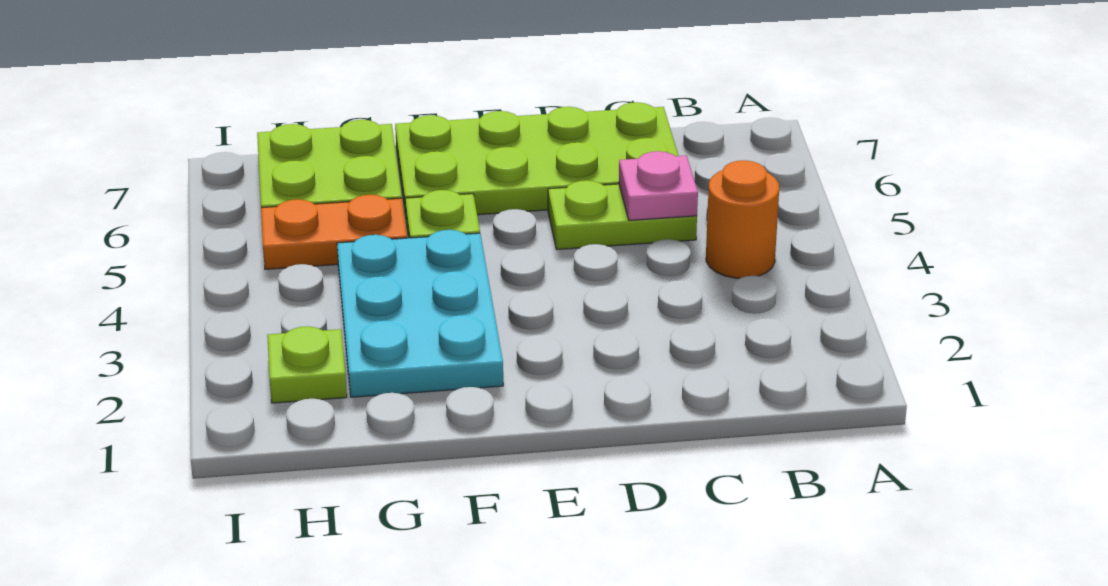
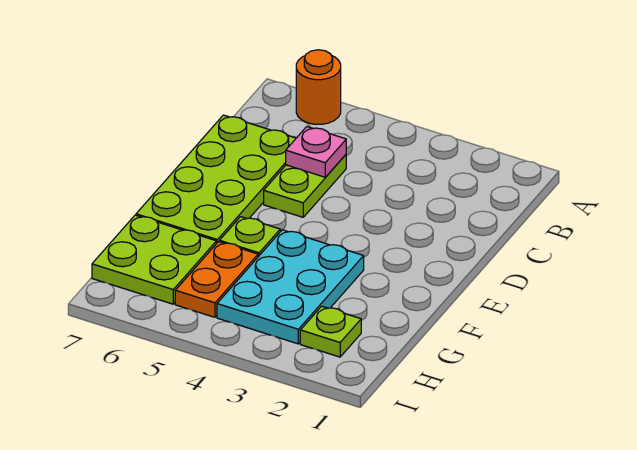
orange 1x1 round brick [706,160,779,278] -> orange 1x1 round brick moved to [296,50,341,124]
cyan 2x3 plate [337,230,503,397] -> cyan 2x3 plate turned to [217,230,364,344]

